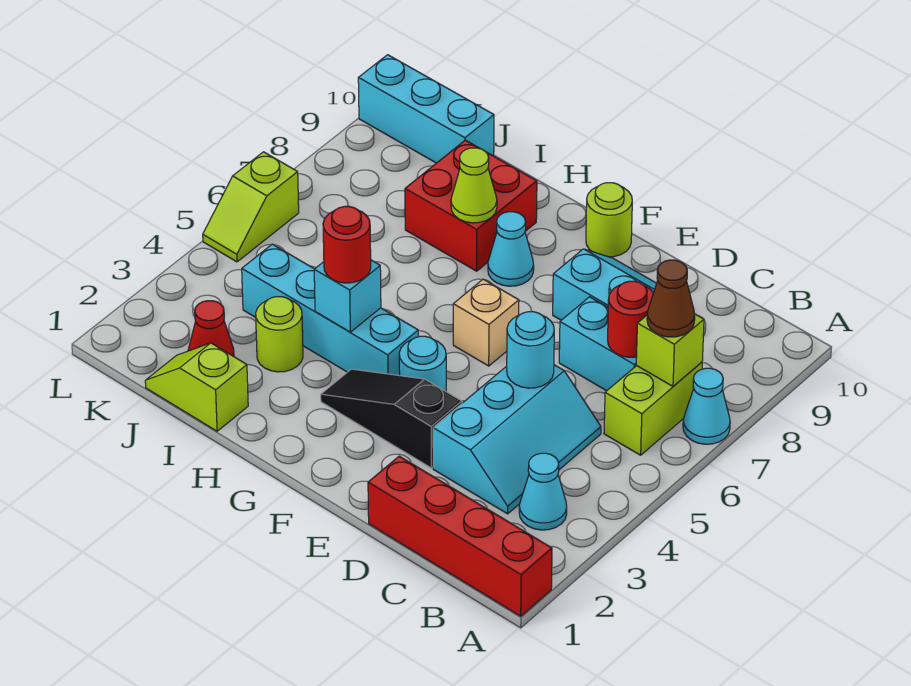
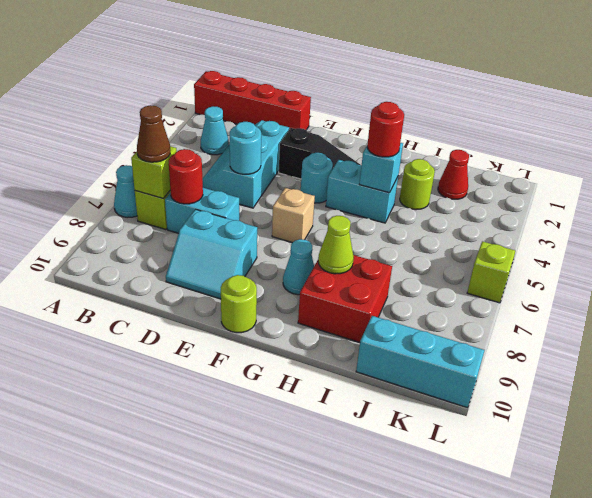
cyan 1x4 brick [242,244,418,376] -> cyan 1x2 brick [326,160,398,223]
lime 1x2 slope [145,343,248,431] -> none

